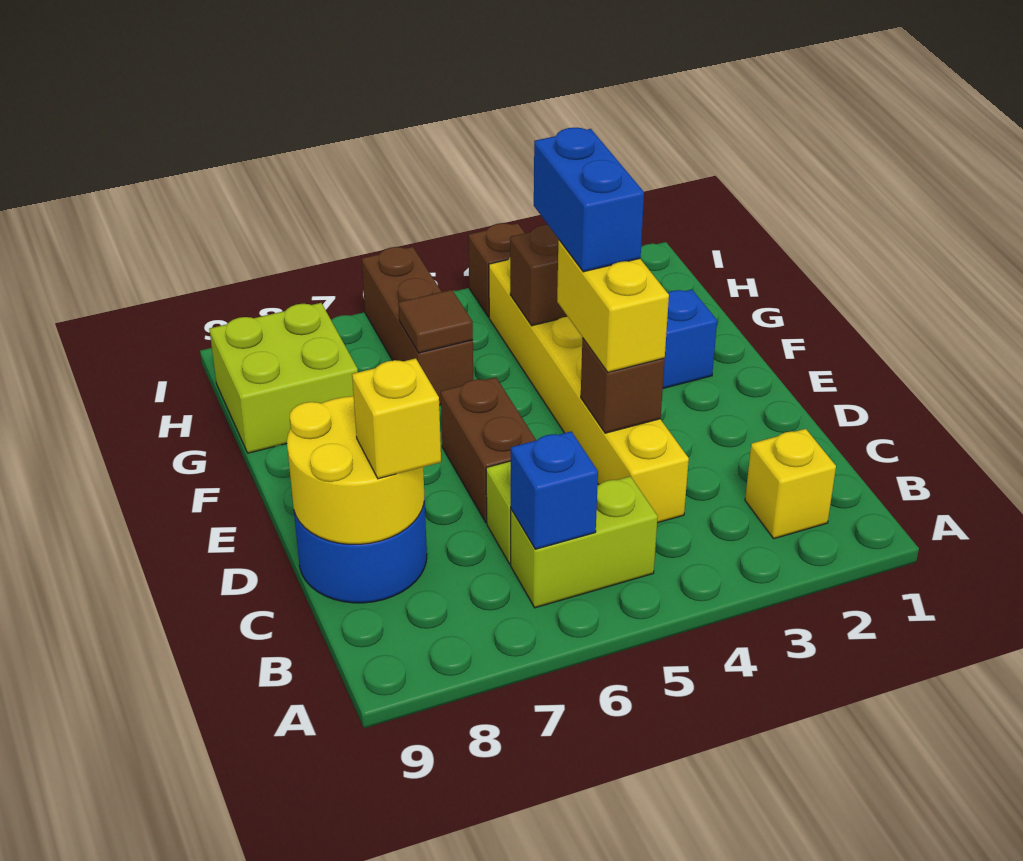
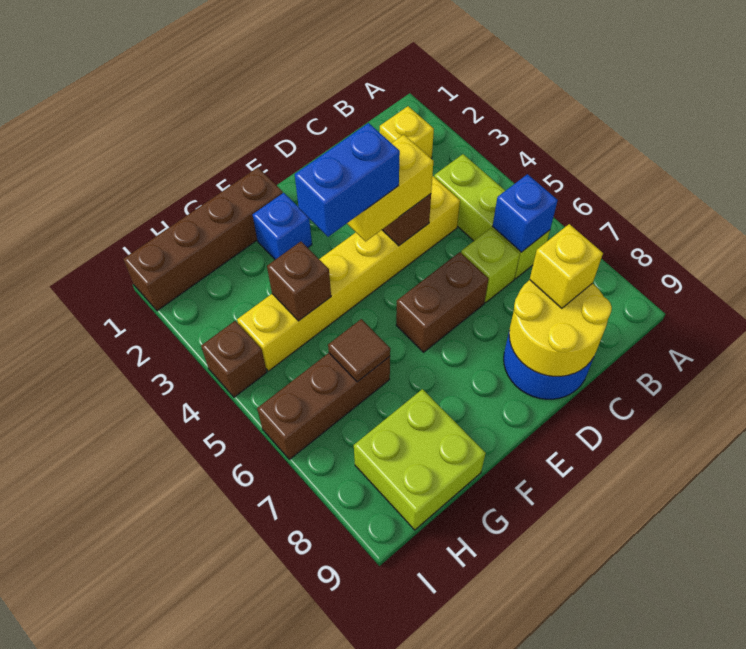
lime 1x2 brick [511,476,658,608] -> lime 1x3 brick [434,154,550,279]
none -> brown 1x4 brick [124,168,283,311]

